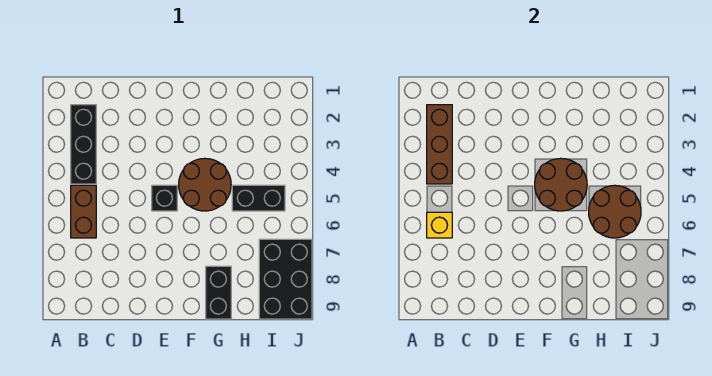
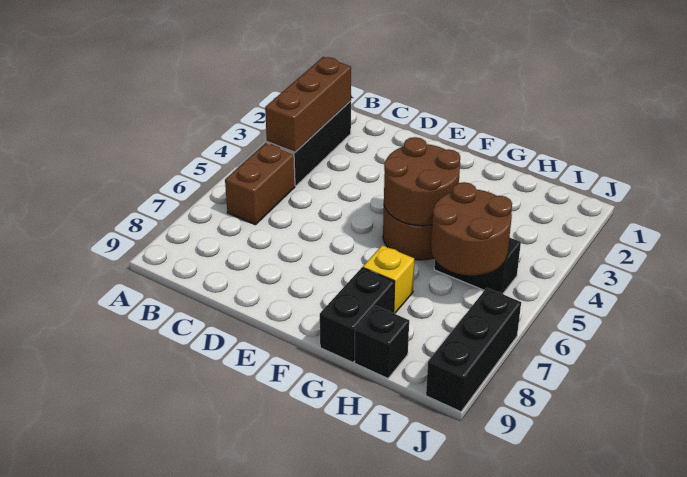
yellow 1x1 brick [427,212,452,238] -> yellow 1x1 brick moved to [363,245,415,314]
black 1x1 brick [152,185,177,211] -> black 1x1 brick moved to [355,306,409,378]
black 2x3 brick [259,239,312,319] -> black 1x3 brick [426,288,521,412]

